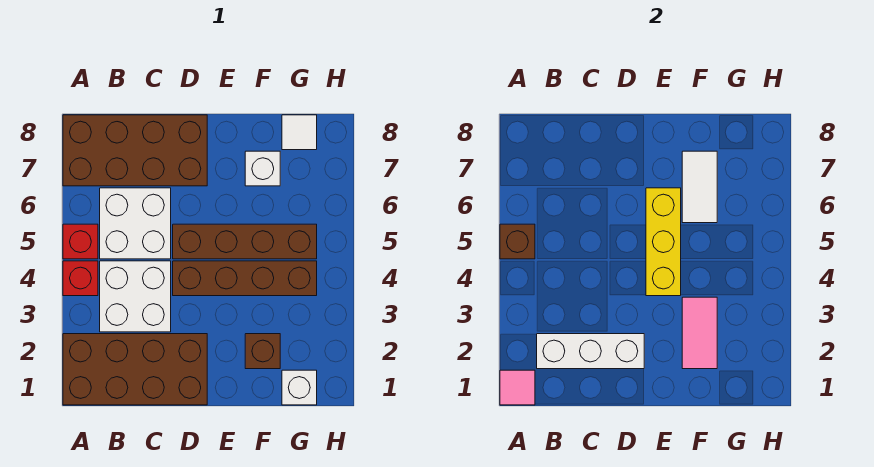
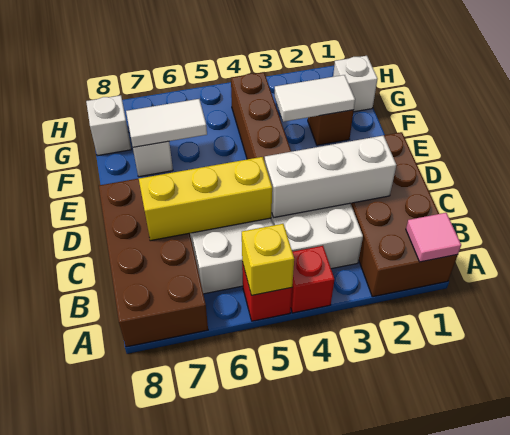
brown 1x1 brick [500,224,535,259] -> yellow 1x1 brick [242,224,294,295]
white 1x3 brick [537,334,644,369] -> white 1x3 brick turned to [265,135,396,218]
brown 1x4 brick [173,224,317,259] -> none
yellow 1x3 brick [646,188,681,296] -> yellow 1x3 brick moved to [139,157,272,241]
pink 1x2 tile [682,297,717,369] -> white 1x2 tile [275,75,355,122]
white 1x1 tile [282,115,317,150] -> white 1x1 brick [86,95,131,156]

